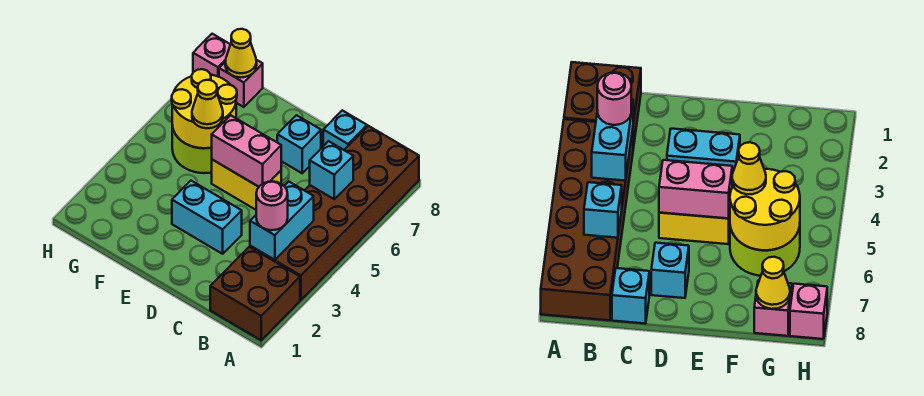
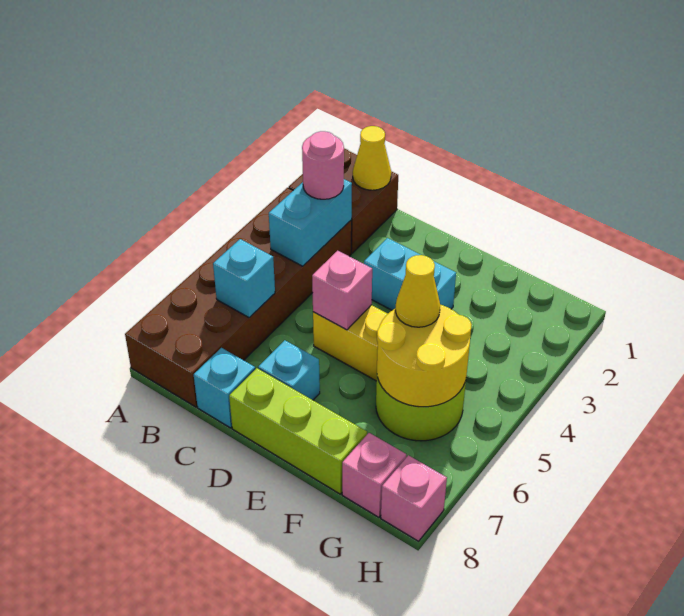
pink 1x2 brick [212,115,281,187] -> pink 1x1 brick [312,251,372,330]
none -> lime 1x3 brick [229,368,367,494]
yellow 1x1 cone [225,29,257,78] -> yellow 1x1 cone moved to [353,126,391,190]

